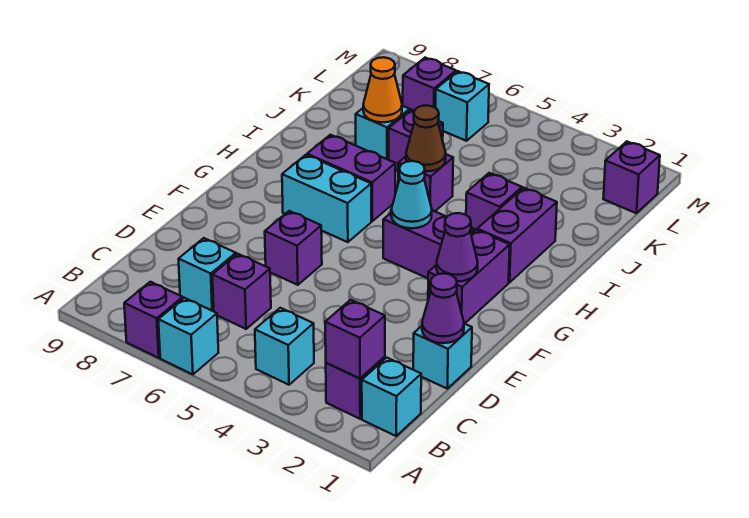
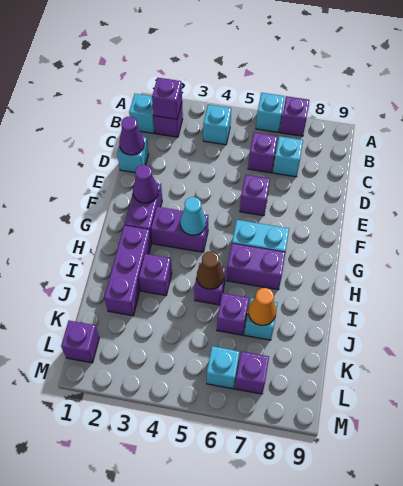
purple 1x2 brick [477,188,557,283] -> purple 1x3 brick [104,225,151,316]

